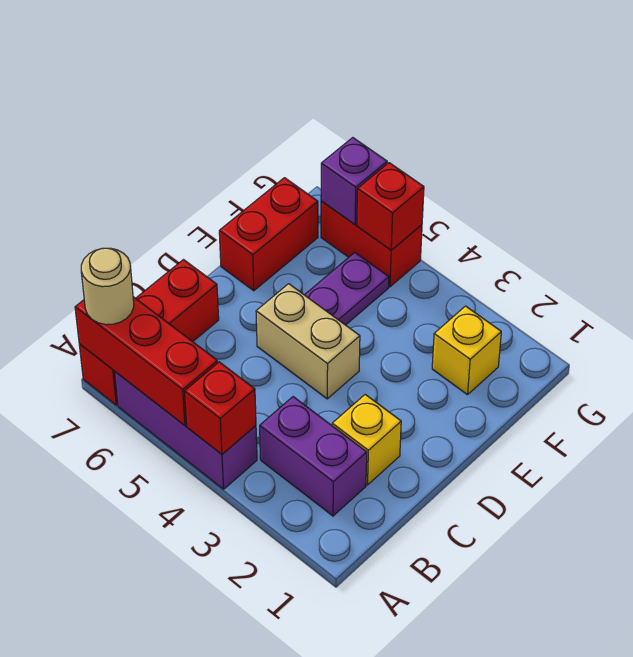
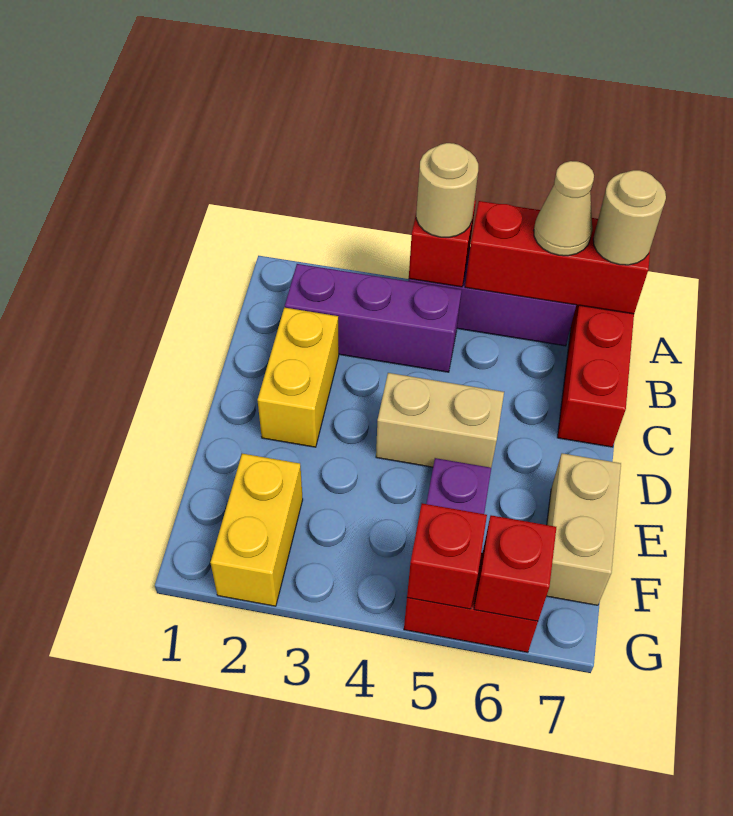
none -> tan 1x1 round brick [416,143,478,237]
none -> tan 1x1 cone [534,161,594,256]
purple 1x2 brick [260,397,367,516] -> purple 1x3 brick [285,264,462,372]
yellow 1x1 brick [332,395,401,485] -> yellow 1x2 brick [258,308,339,447]
red 1x2 brick [219,178,318,291] -> tan 1x2 brick [547,453,621,605]
yellow 1x1 brick [432,306,501,395] -> yellow 1x2 brick [210,454,303,606]
purple 1x1 brick [321,138,387,225] -> red 1x1 brick [474,515,556,621]

